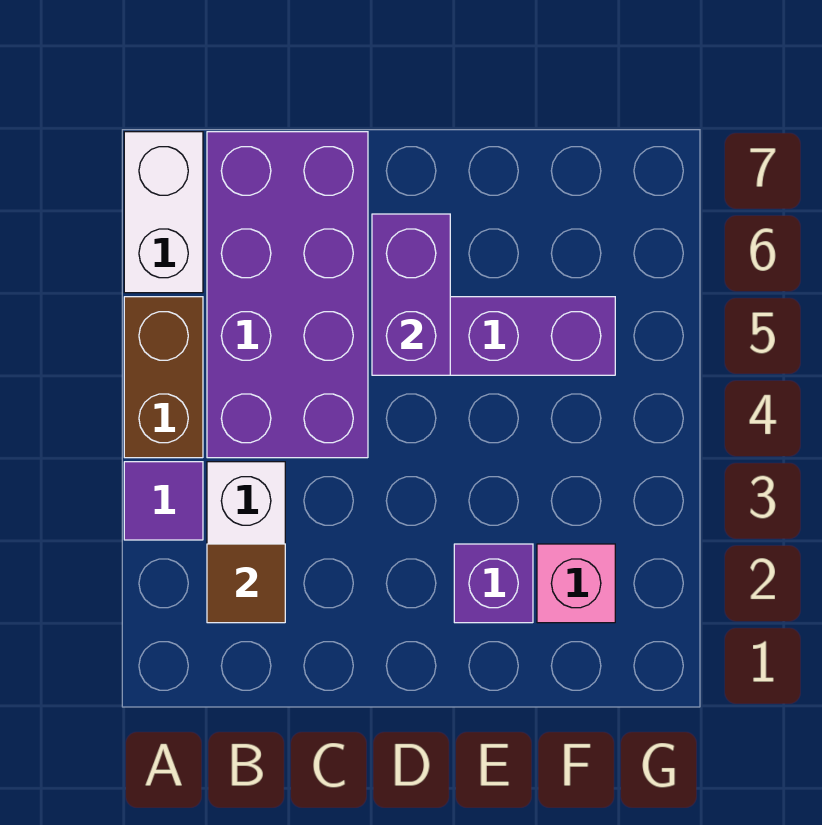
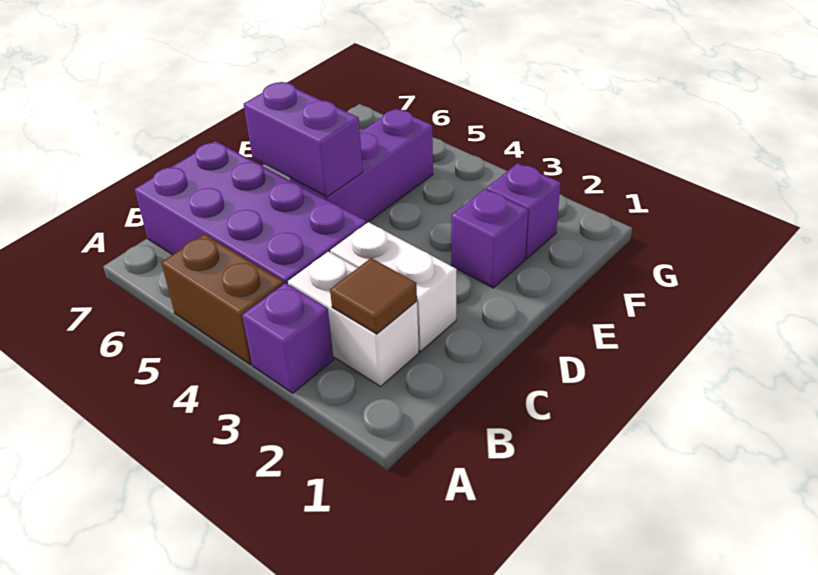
purple 1x1 tile [124,462,203,540] -> purple 1x1 brick [242,283,334,393]
white 1x2 brick [124,132,203,293] -> white 1x2 brick moved to [330,222,457,351]
pink 1x1 brick [537,544,615,623] -> purple 1x1 brick [486,163,561,259]

